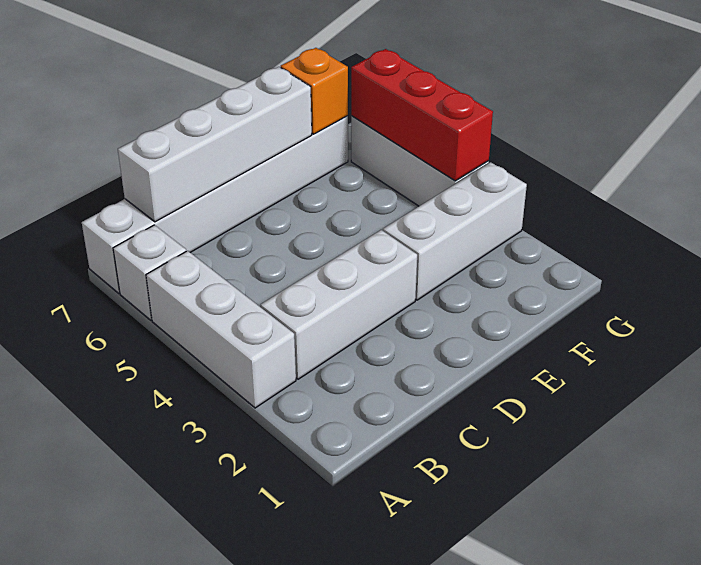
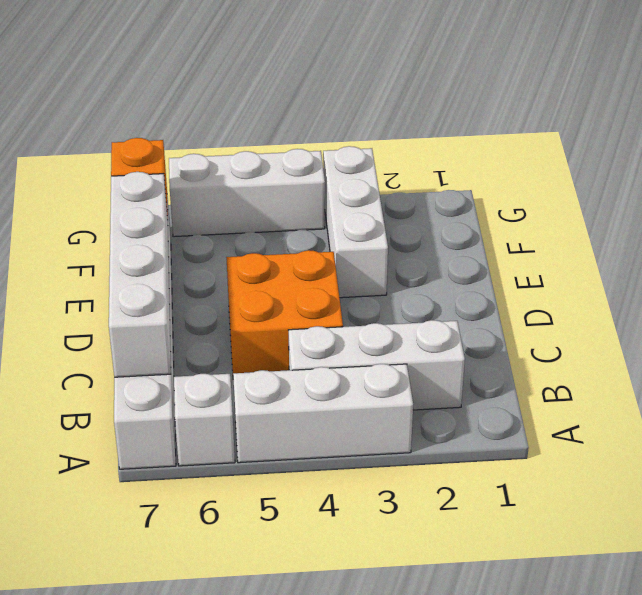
white 1x3 brick [261,230,417,379] -> white 1x3 brick turned to [289,320,465,410]
none -> orange 2x2 brick [226,250,343,374]
red 1x3 brick [351,49,493,181] -> none

